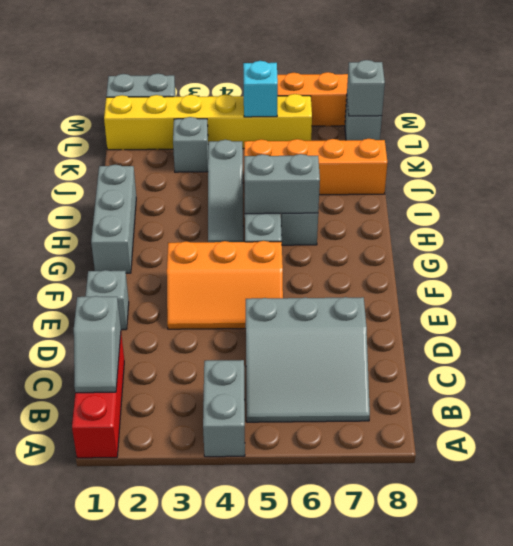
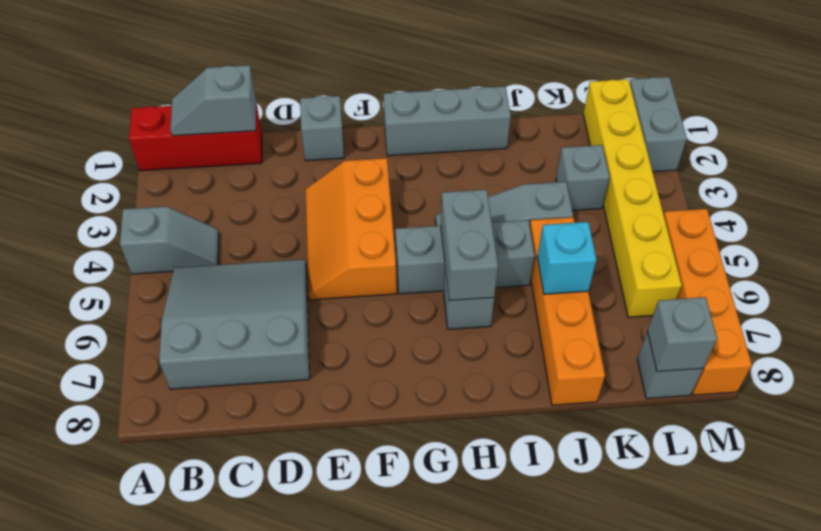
grey 1x2 brick [203,360,245,457] -> grey 1x2 slope [120,206,219,274]
grey 3x3 slope [246,297,370,422] -> grey 3x3 slope turned to [159,259,310,389]
cyan 1x1 brick [243,61,278,117] -> cyan 1x1 brick moved to [537,222,596,294]

